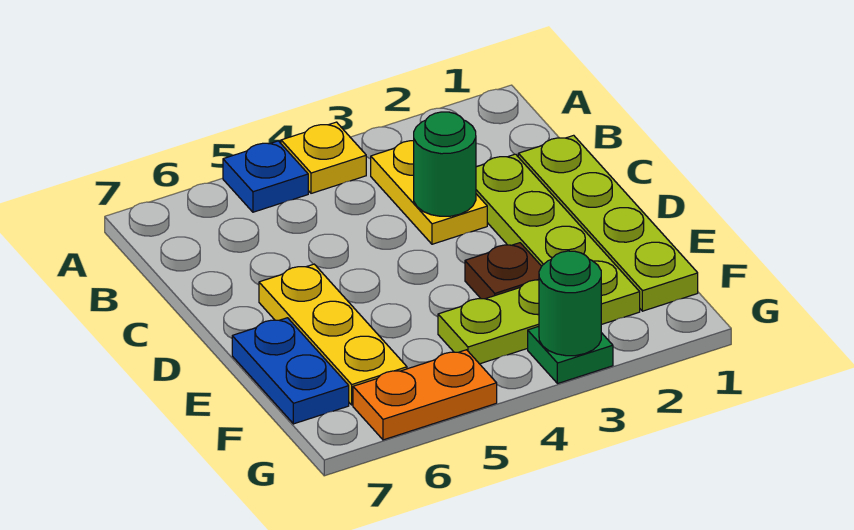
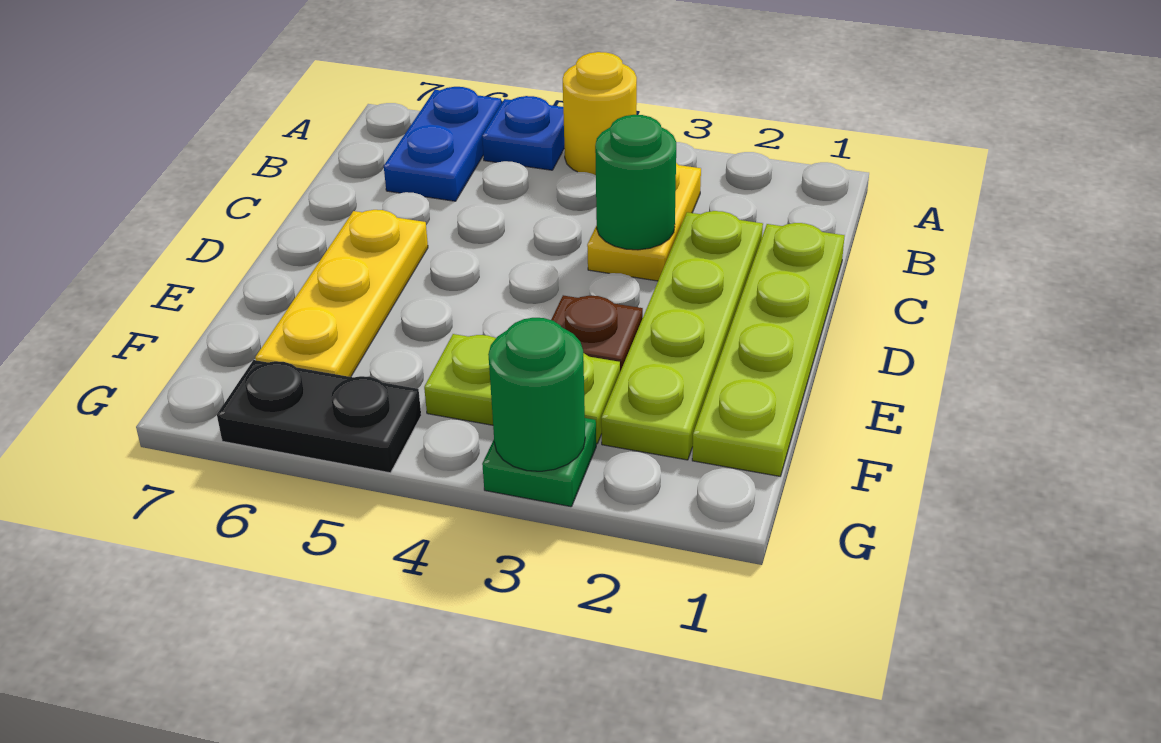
yellow 1x1 plate [281,122,366,193] -> yellow 1x1 round brick [563,52,637,175]
blue 1x2 plate [232,318,349,424] -> blue 1x2 plate moved to [384,87,501,201]
orange 1x2 plate [353,350,497,440] -> black 1x2 plate [217,360,421,473]

